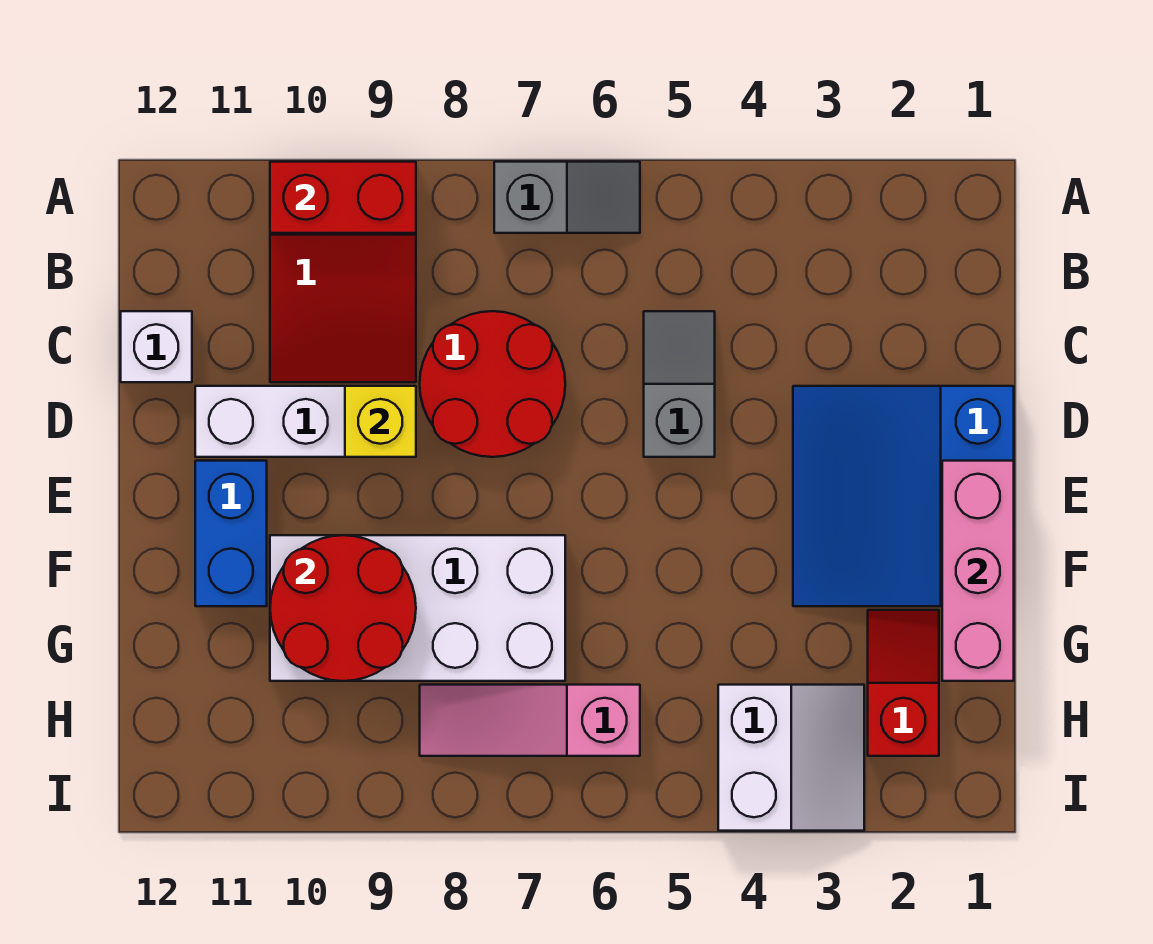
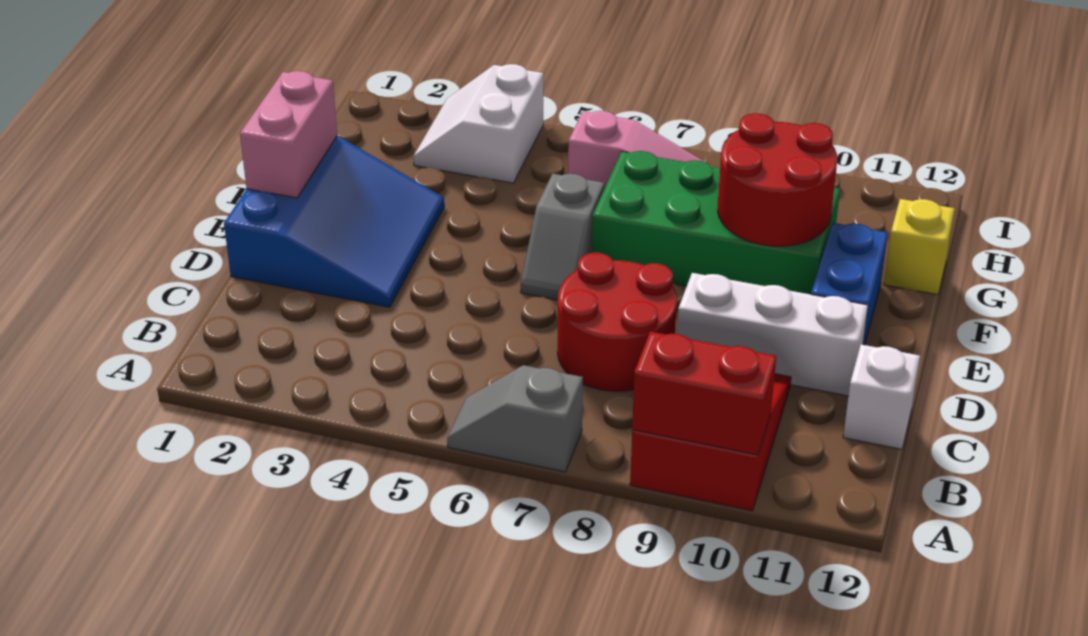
grey 1x2 slope [644,311,715,457] -> grey 1x2 slope moved to [521,174,604,300]
yellow 1x1 brick [345,386,416,457] -> yellow 1x1 brick moved to [884,199,955,295]
pink 1x3 brick [942,461,1014,681] -> pink 1x2 brick [240,71,337,198]
white 2x4 brick [270,535,565,681] -> green 2x4 brick [592,151,840,294]
red 1x2 slope [868,610,939,756] -> none

